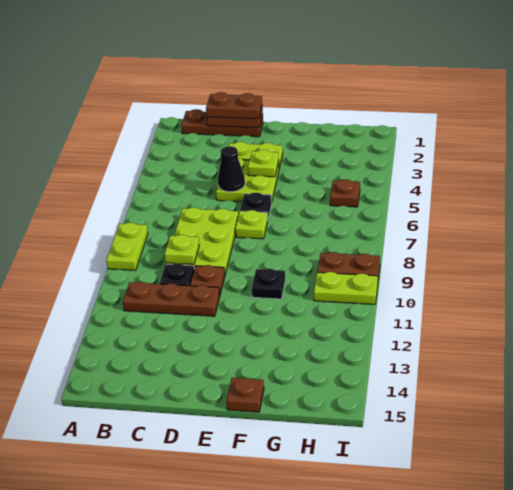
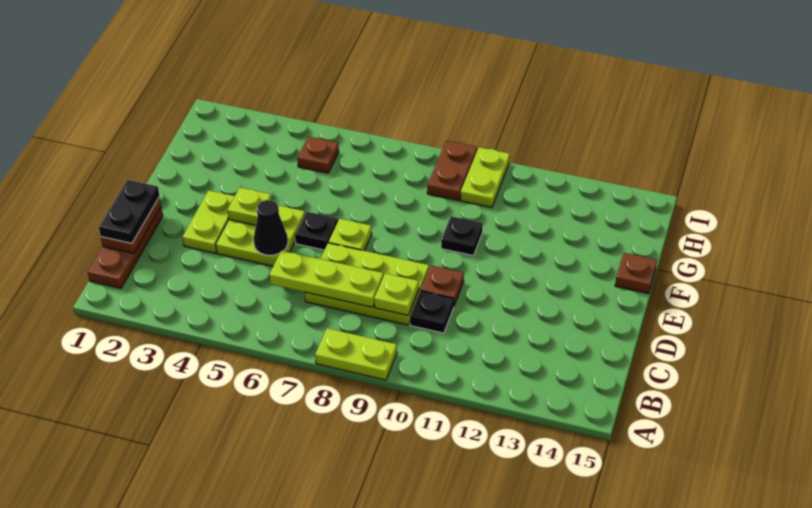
brown 1x3 plate [123,282,220,316] -> none
brown 1x2 plate [206,92,262,119] -> black 1x2 plate [99,180,160,243]
none -> lime 1x3 plate [269,250,383,307]

